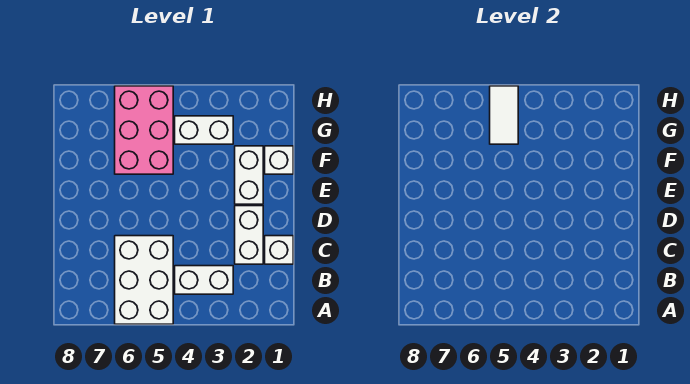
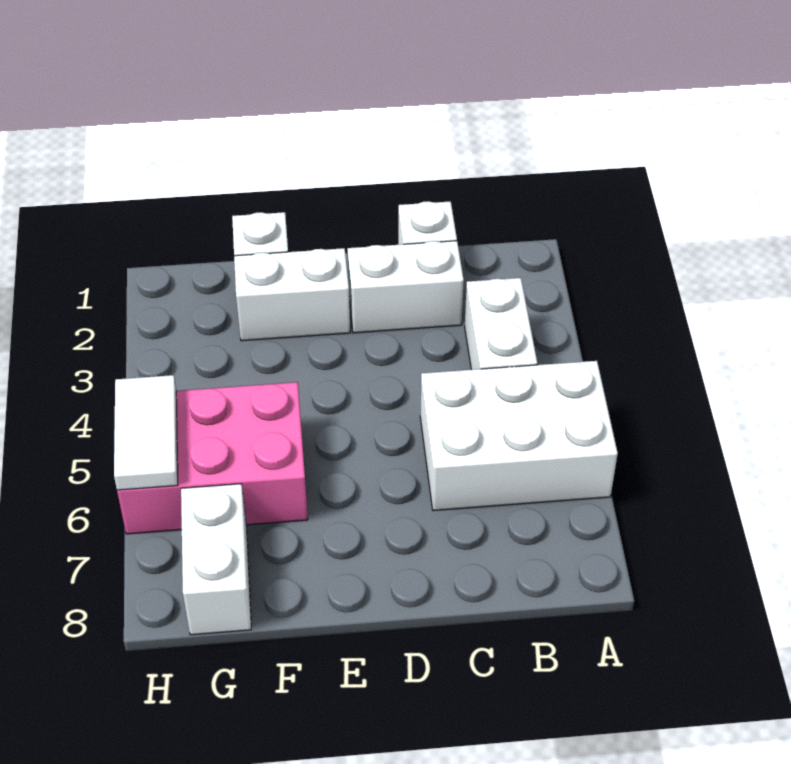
white 1x2 brick [175,116,233,144] -> white 1x2 brick moved to [181,484,251,635]
white 1x2 tile [490,86,518,144] -> white 1x2 tile turned to [114,375,178,490]

